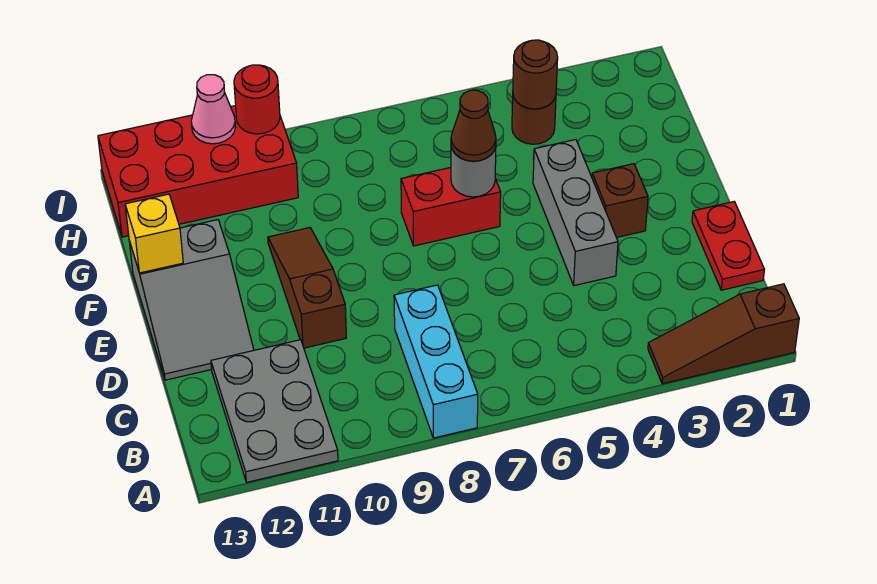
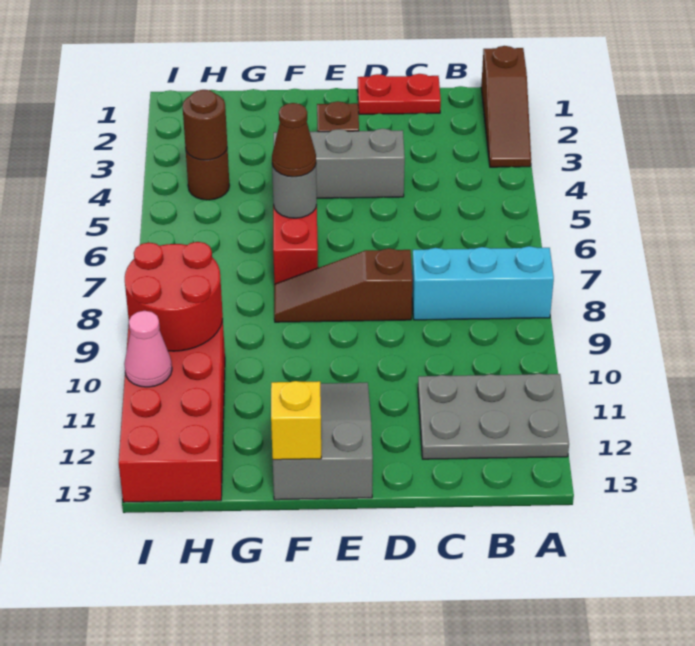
brown 1x3 slope [268,228,346,348] -> brown 1x3 slope moved to [274,248,413,322]
grey 2x3 slope [129,220,254,380] -> grey 2x3 slope turned to [273,383,373,500]
red 1x1 round brick [234,65,280,134] -> red 2x2 round brick [125,242,223,351]

